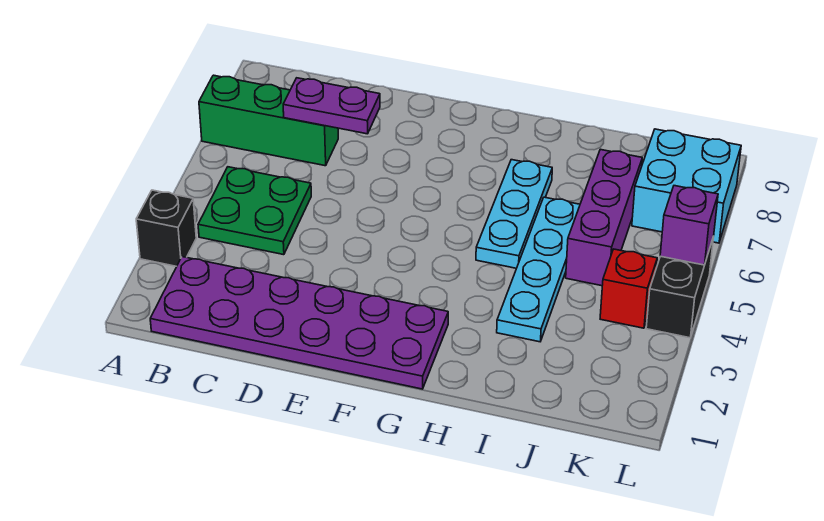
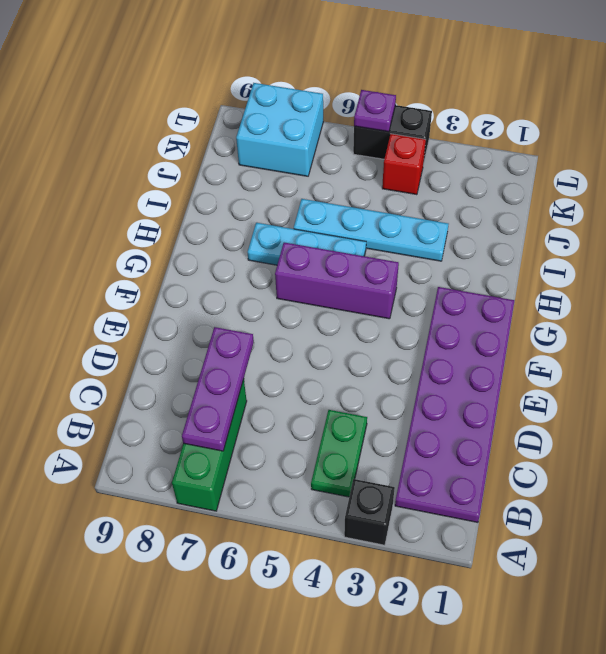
green 2x2 plate [198,167,311,255] -> green 1x2 plate [311,410,367,497]
purple 1x2 plate [283,78,380,134] -> purple 1x3 plate [182,327,254,451]
purple 1x3 brick [566,149,642,286] -> purple 1x3 brick moved to [275,243,399,319]
purple 1x1 brick [660,186,718,265] -> purple 1x1 plate [354,90,396,132]

